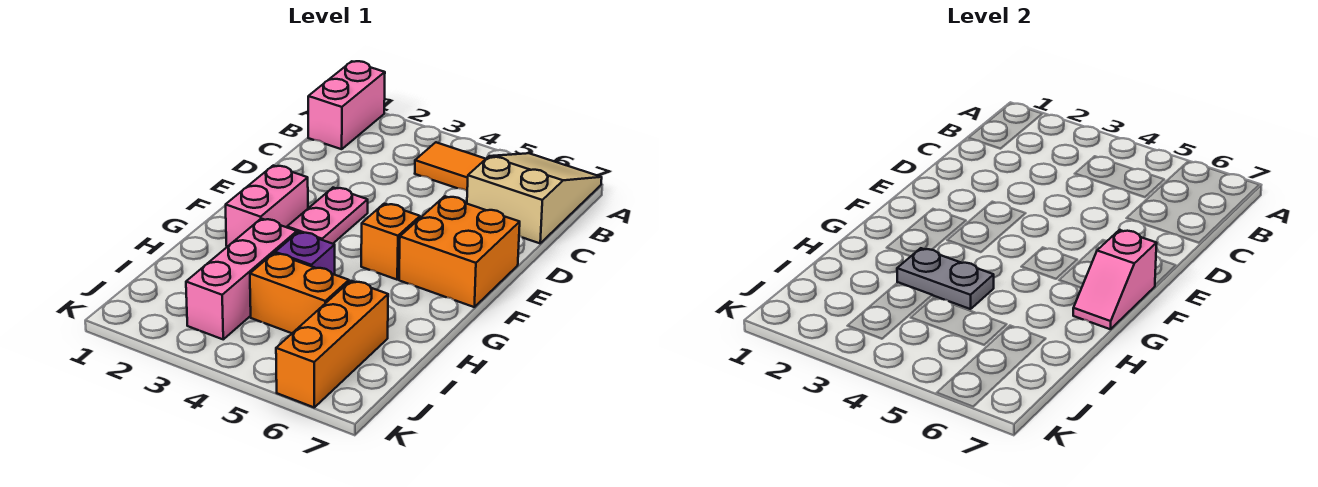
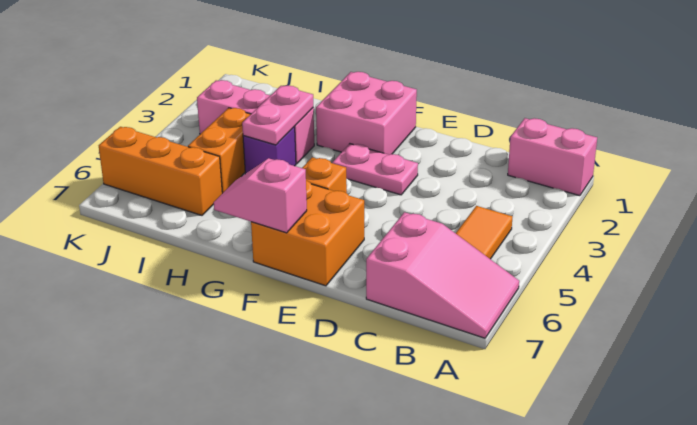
tan 2x3 slope [467,153,602,243] -> pink 2x3 slope [366,212,519,338]
pink 1x2 brick [226,166,308,247] -> pink 2x2 brick [316,72,417,155]
grey 1x2 plate [897,248,994,309] -> pink 1x2 plate [242,86,313,145]

